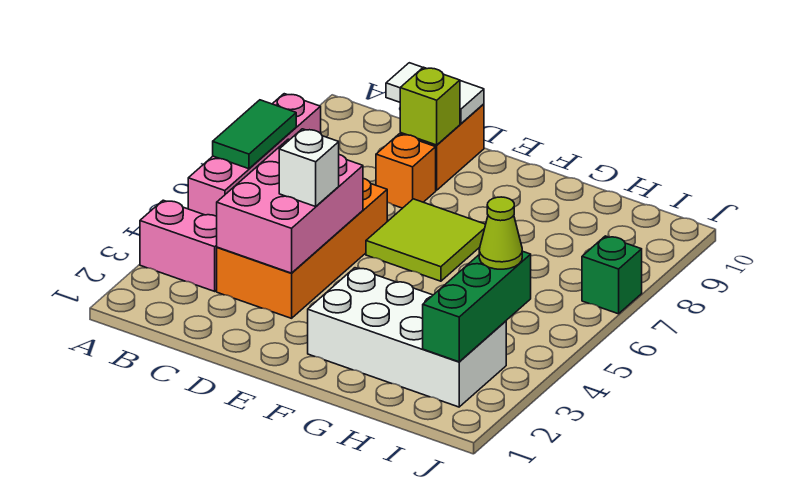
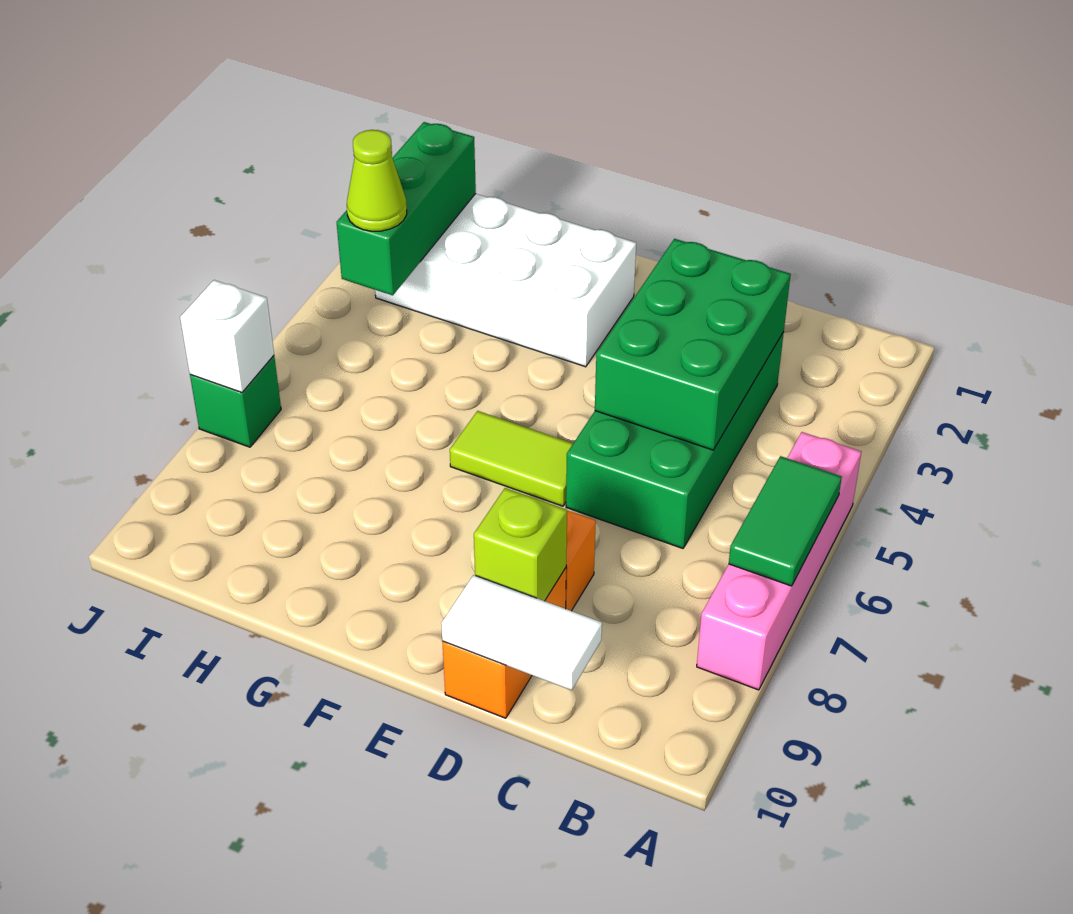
pink 1x2 brick [140,200,217,291] -> none
orange 2x4 brick [217,178,387,318] -> green 2x4 brick [566,332,784,548]
pink 2x3 brick [217,139,363,273] -> green 2x3 brick [595,239,791,450]
white 1x1 brick [279,129,339,206] -> white 1x1 brick moved to [180,280,274,392]
lime 2x2 tile [366,199,486,281] -> lime 1x2 tile [450,411,573,506]

